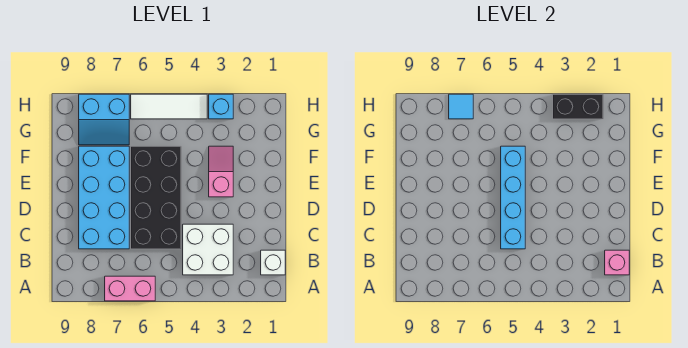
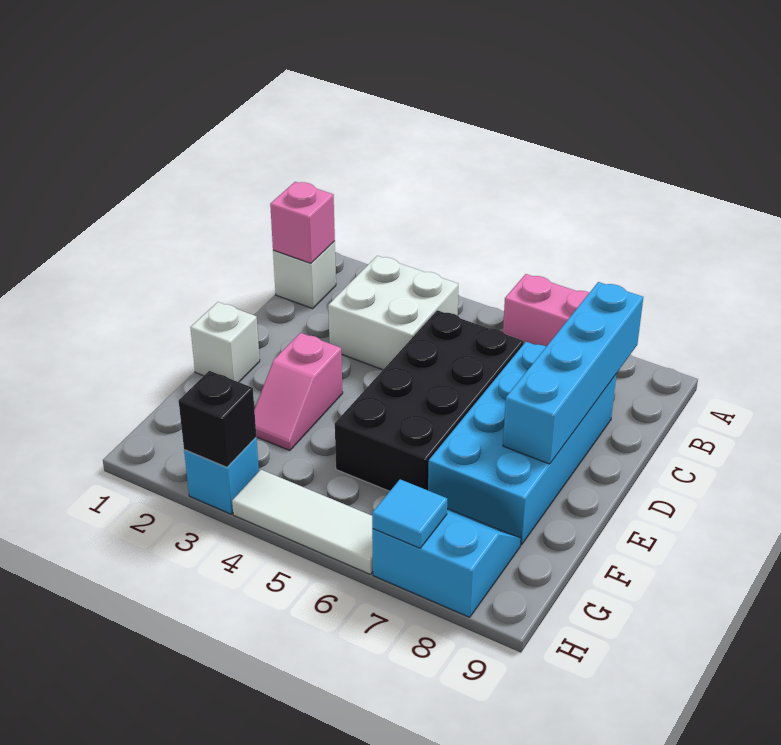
cyan 1x4 brick [501,146,525,249] -> cyan 1x4 brick moved to [503,282,643,464]
none -> white 1x1 brick [190,302,260,382]
black 1x2 brick [553,94,603,119] -> black 1x1 brick [179,371,256,467]

